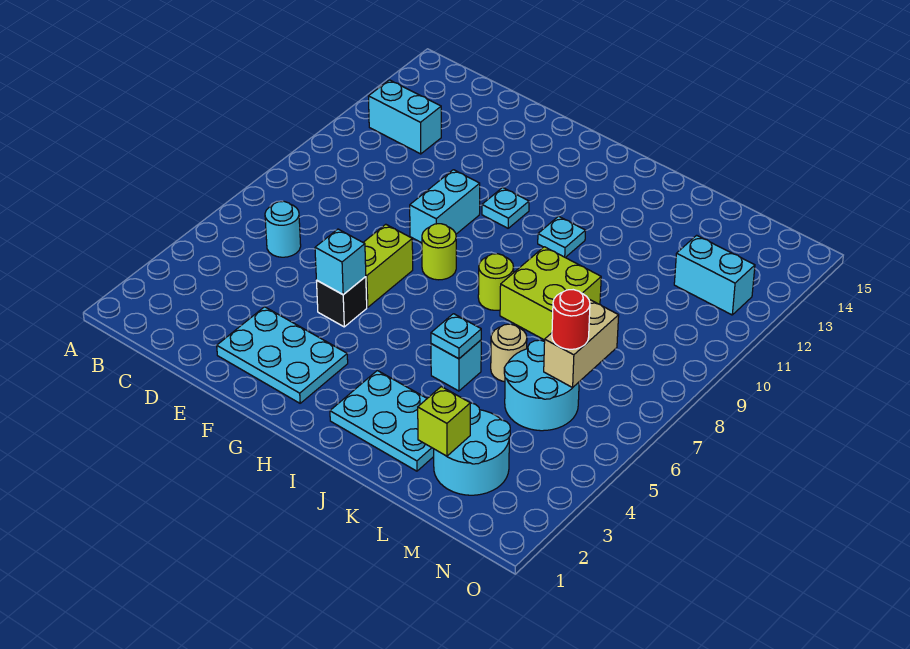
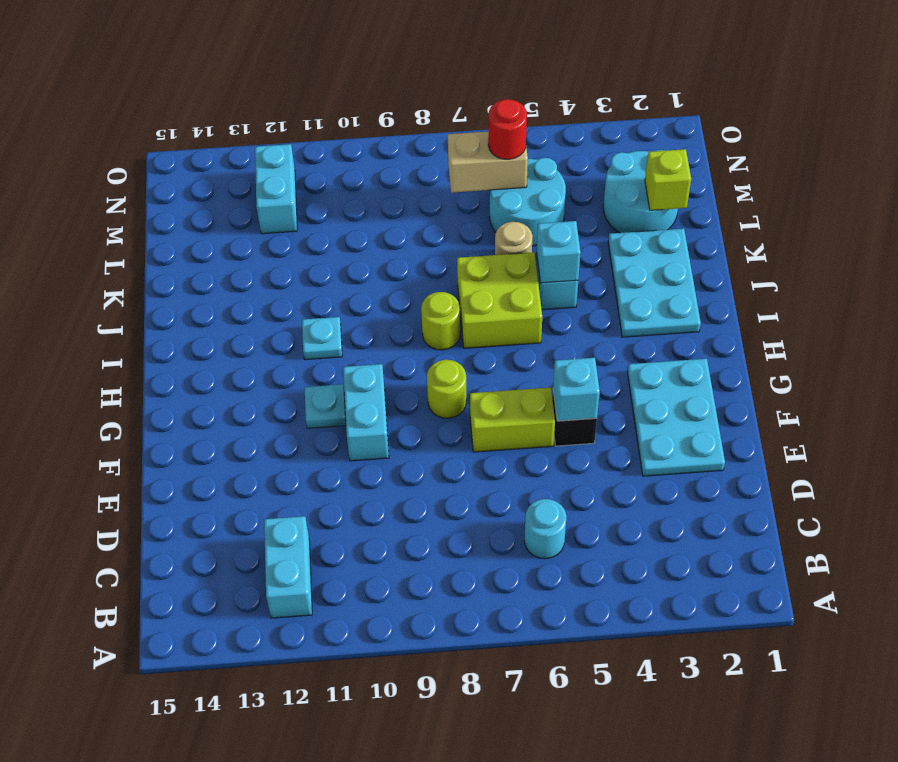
cyan 1x2 brick [410,170,480,243] -> cyan 1x2 brick turned to [343,364,389,461]
cyan 1x1 plate [431,314,481,359] -> cyan 1x1 brick [537,221,581,283]
lime 2x2 brick [500,247,601,340] -> lime 2x2 brick moved to [457,252,542,348]

